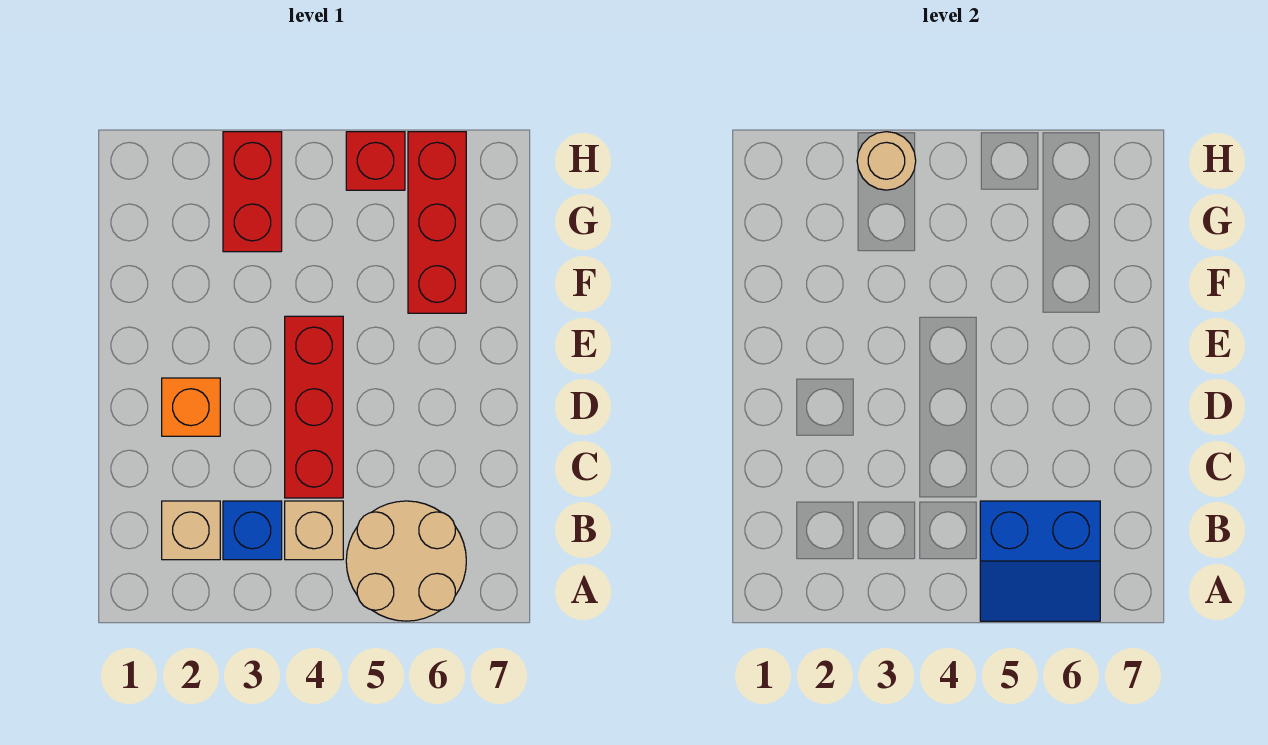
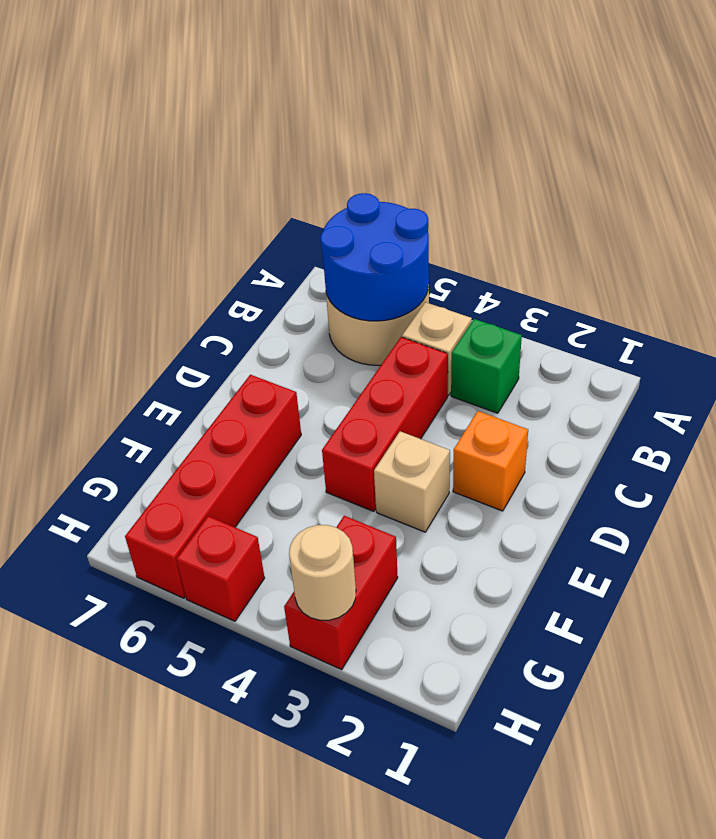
blue 2x2 slope [980,501,1100,621] -> blue 2x2 round brick [321,193,429,321]
tan 1x1 brick [162,501,220,560] -> tan 1x1 brick moved to [374,431,450,532]
blue 1x1 brick [223,501,282,560] -> green 1x1 brick [451,319,522,413]
red 1x3 brick [408,132,466,313] -> red 1x4 brick [125,375,301,598]

